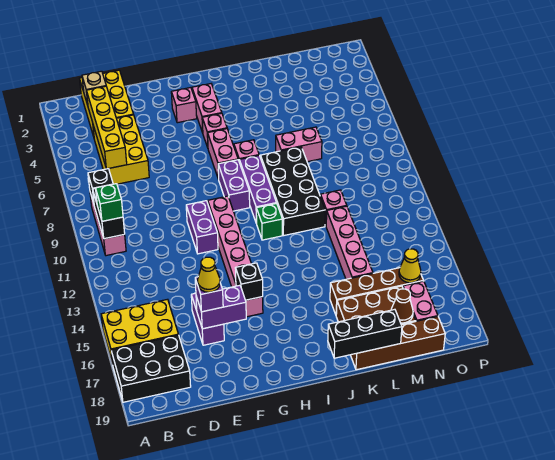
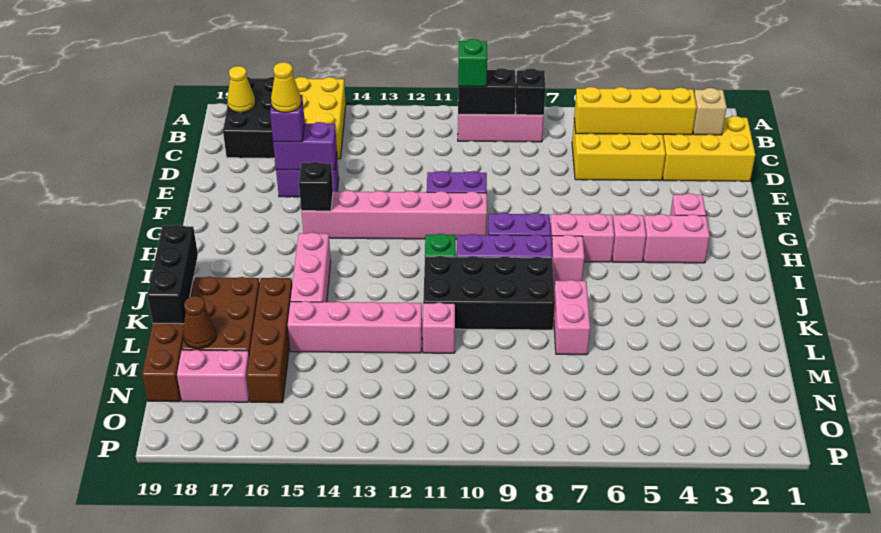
purple 1x2 brick [196,285,246,329] -> purple 1x2 brick turned to [273,122,337,170]
none -> pink 1x3 brick [291,232,331,302]
yellow 1x1 cone [399,249,421,283] -> yellow 1x1 cone moved to [227,66,255,112]

